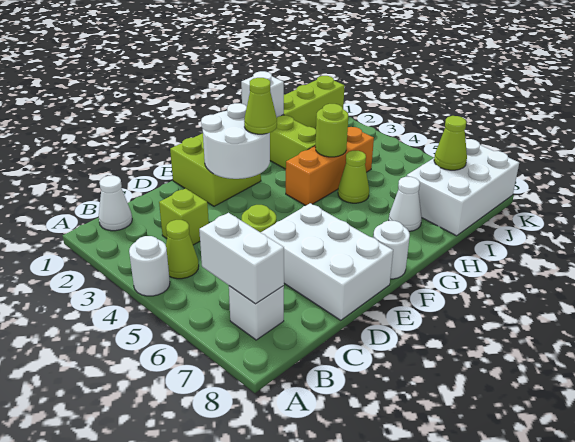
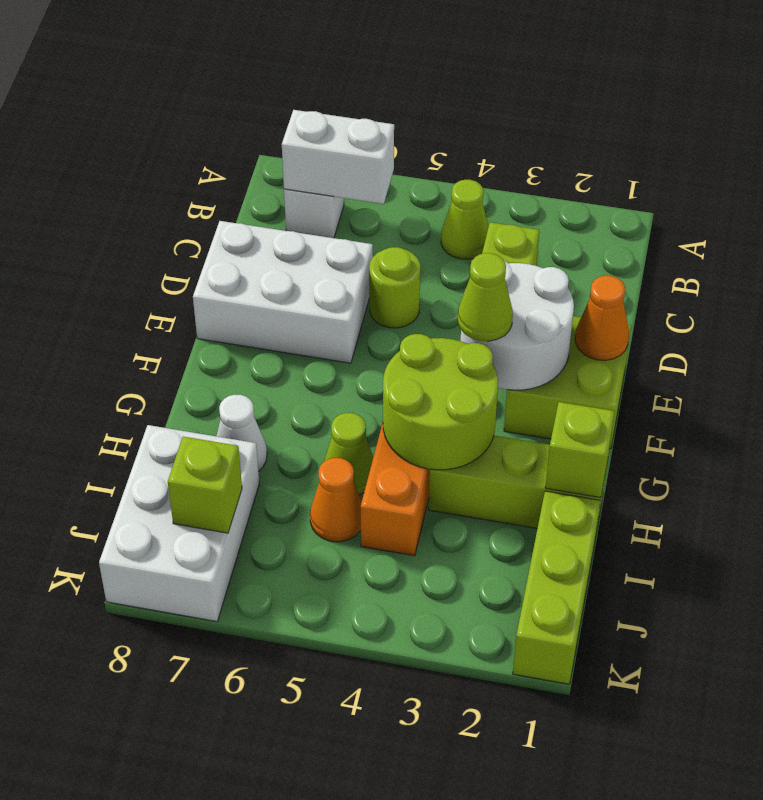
white 1x1 round brick [129,236,170,296] -> none
white 1x1 cone [99,176,132,231] -> none
none -> orange 1x1 cone [575,276,629,360]
white 1x1 round brick [373,221,410,279] -> none
white 1x1 brick [241,71,284,117] -> lime 1x1 brick [545,402,615,498]
lime 1x1 round brick [315,104,348,157] -> lime 2x2 round brick [383,334,498,470]
none -> orange 1x1 cone [310,458,362,542]
lime 1x1 cone [434,116,467,170] -> lime 1x1 brick [168,437,242,533]

